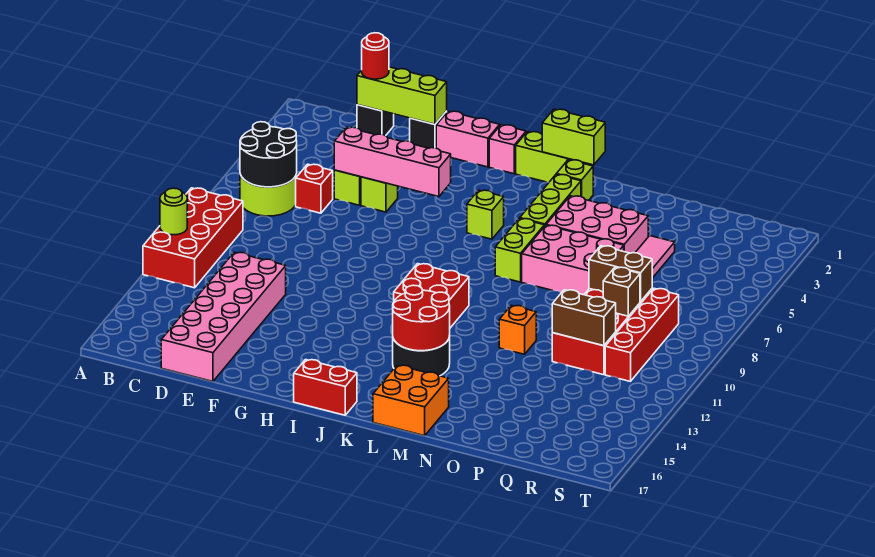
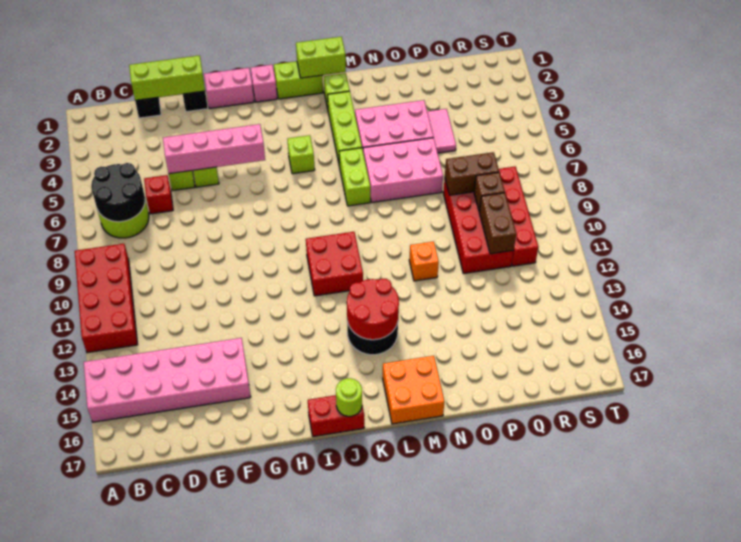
lime 1x1 round brick [160,188,187,235] -> lime 1x1 round brick moved to [336,378,362,416]
red 1x1 round brick [362,33,389,79] -> none
pink 2x6 brick [161,252,286,381] -> pink 2x6 brick turned to [84,338,251,422]
brown 1x2 brick [552,290,616,346] -> brown 1x2 brick turned to [479,193,516,254]

